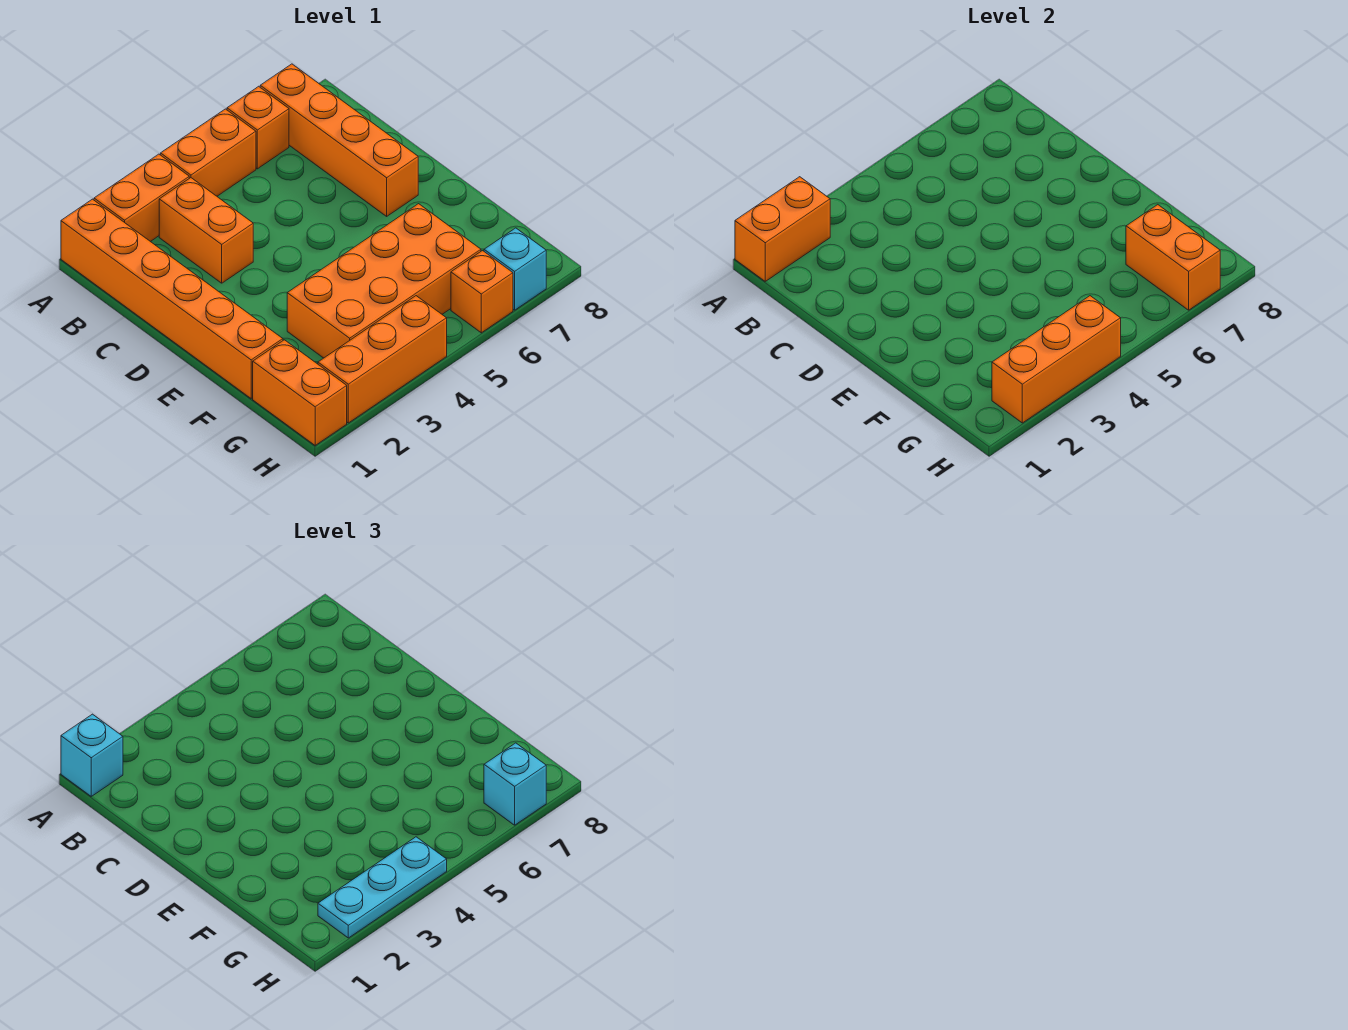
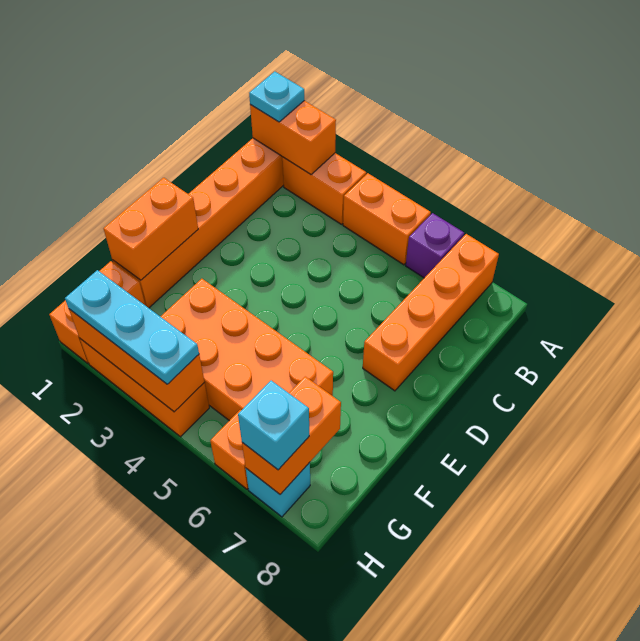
cyan 1x1 brick [61,714,123,796] -> cyan 1x1 plate [249,72,304,122]
orange 1x1 brick [227,86,289,169] -> purple 1x1 brick [406,213,464,278]
orange 1x2 brick [159,178,253,283] -> orange 1x2 brick moved to [104,178,198,280]

